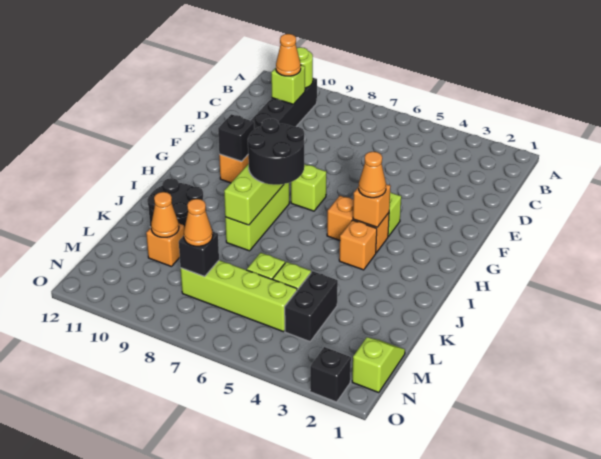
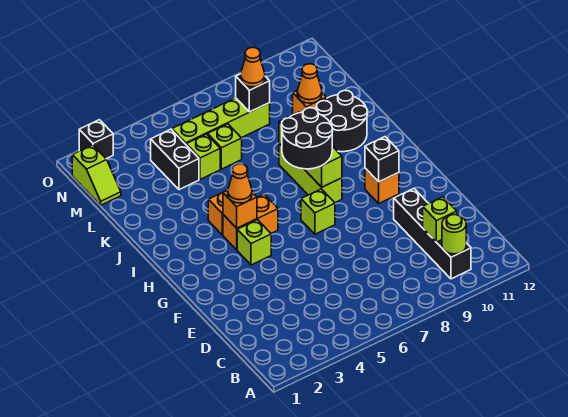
orange 1x1 cone [276,34,301,76] -> none

